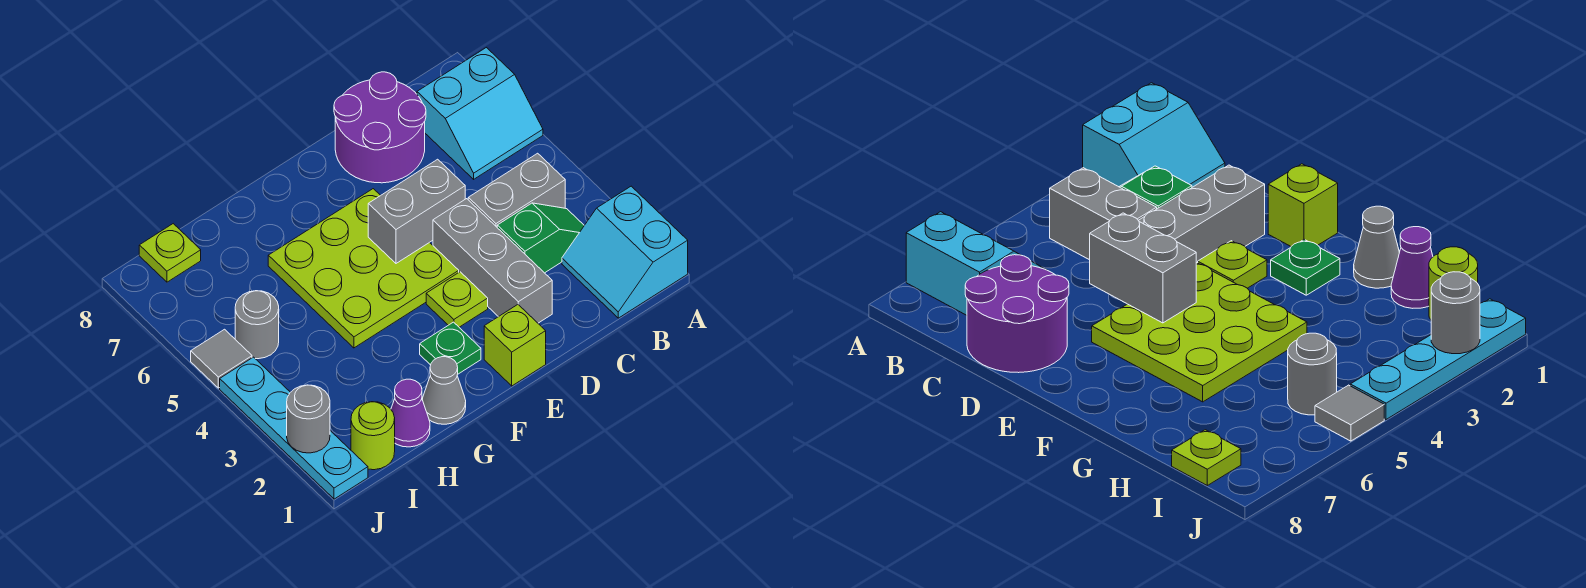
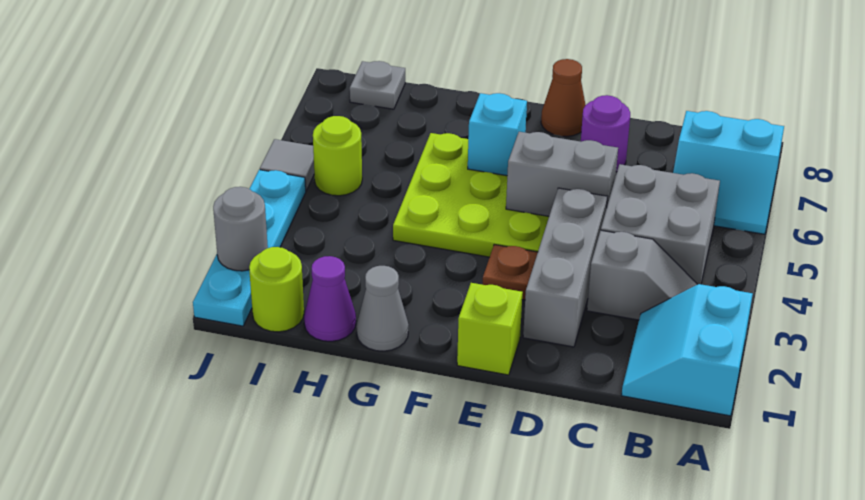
green 1x2 slope [497,203,584,273] -> grey 1x2 slope [587,230,697,320]
grey 1x2 brick [468,153,565,227] -> grey 2x2 brick [601,164,720,284]
purple 2x2 round brick [334,72,426,183] -> purple 1x1 round brick [581,95,630,172]
lime 1x1 plate [426,272,488,327] -> brown 1x1 plate [482,245,538,300]
none -> brown 1x1 cone [541,59,585,136]
green 1x1 plate [420,322,481,374] -> none
none -> cyan 1x1 brick [468,93,527,176]
grey 1x1 round brick [235,291,279,359] -> lime 1x1 round brick [313,116,362,196]
lime 1x1 plate [139,224,201,282] -> grey 1x1 plate [350,61,405,109]

